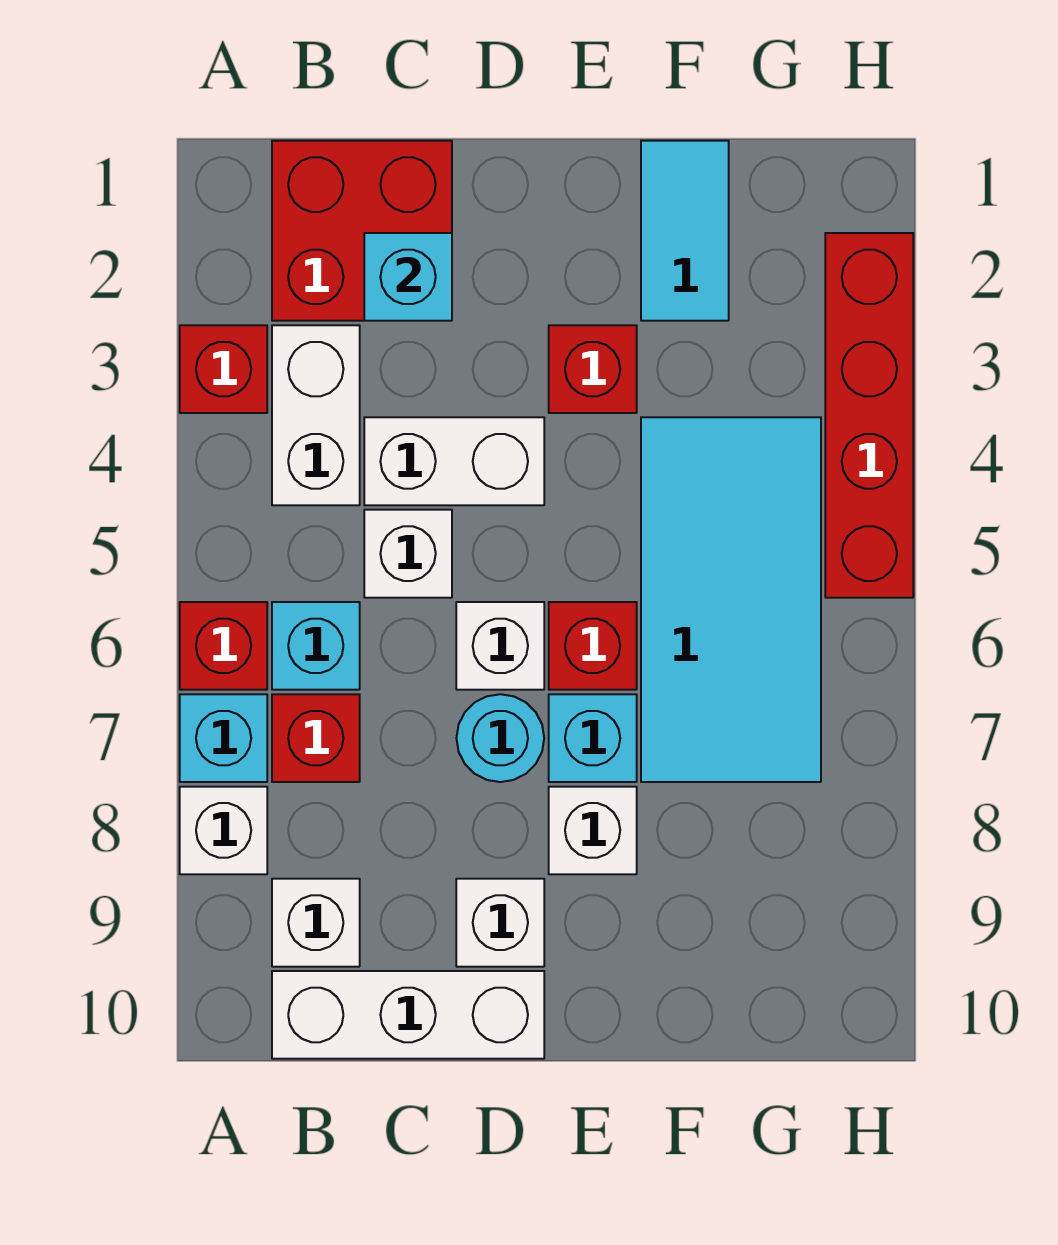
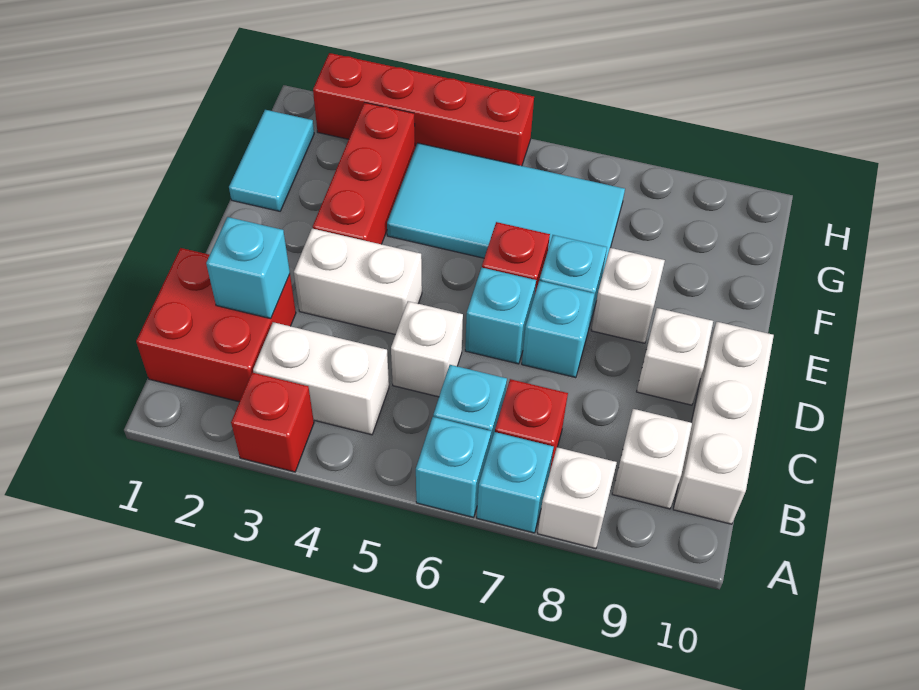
red 1x1 brick [180,602,267,690] -> cyan 1x1 brick [416,417,491,517]
white 1x2 brick [364,417,544,505] -> white 1x2 brick turned to [294,229,422,334]
white 1x1 brick [456,602,544,690] -> cyan 1x1 brick [465,268,536,364]
cyan 1x1 round brick [456,694,544,782] -> cyan 1x1 brick [522,281,594,378]
red 1x1 brick [549,325,637,413] -> red 1x3 brick [313,102,415,244]
cyan 1x2 tile [641,141,729,321] -> cyan 1x2 tile turned to [229,110,314,211]

